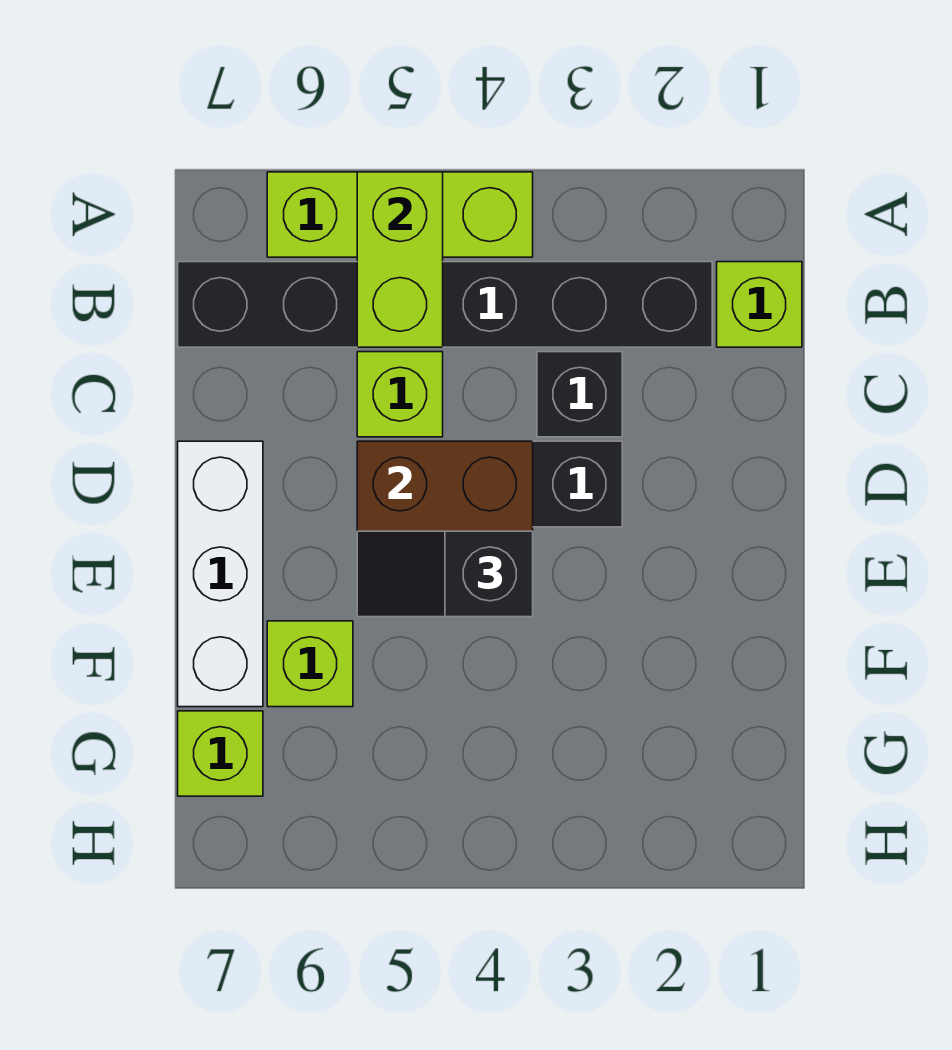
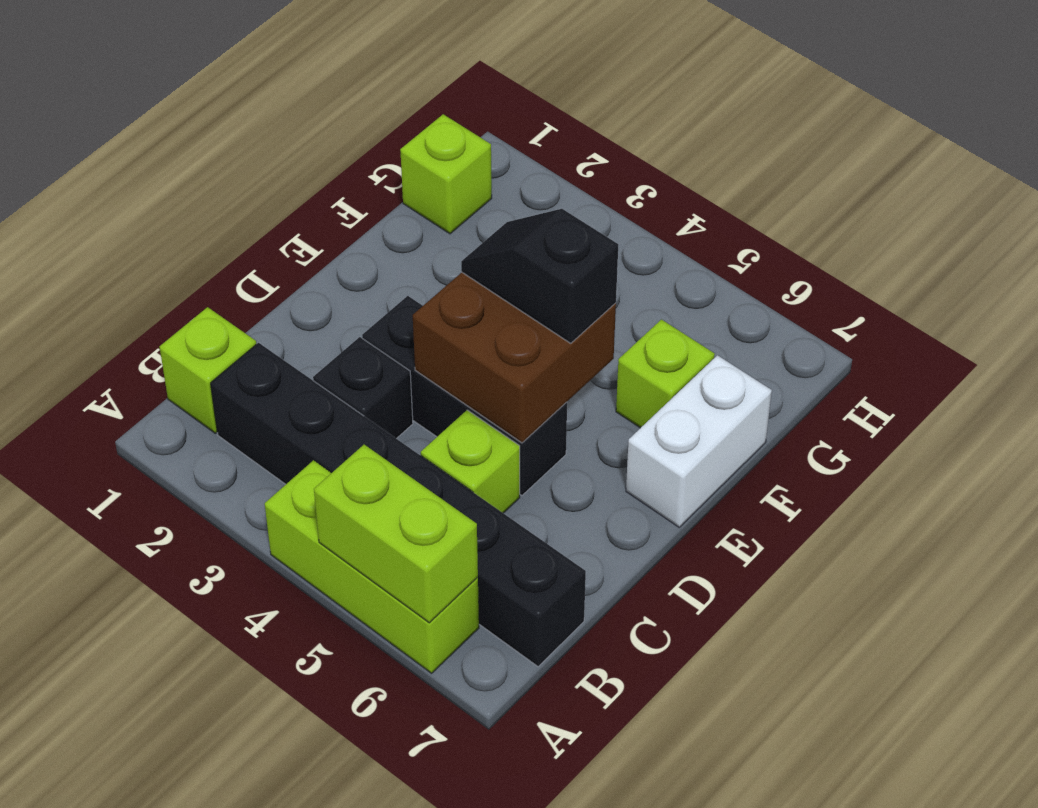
lime 1x2 brick [357,172,443,347] -> lime 1x2 brick turned to [314,445,478,623]
white 1x3 brick [178,441,263,707] -> white 1x2 brick [626,355,772,527]
black 1x2 slope [357,531,533,617] -> black 1x2 slope turned to [461,209,618,343]
lime 1x1 brick [178,711,263,796] -> lime 1x1 brick moved to [400,114,492,234]

